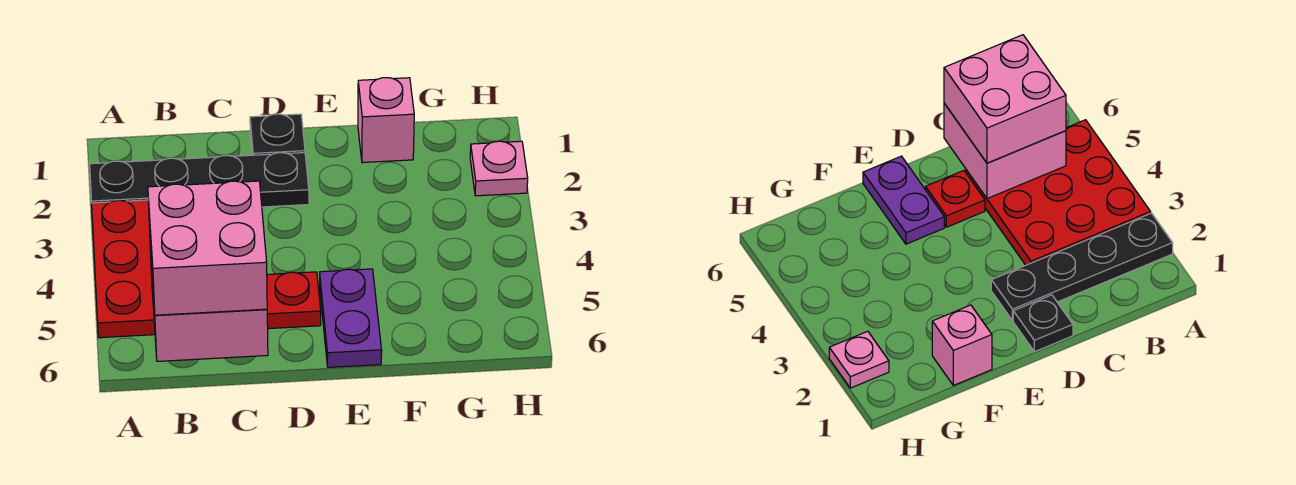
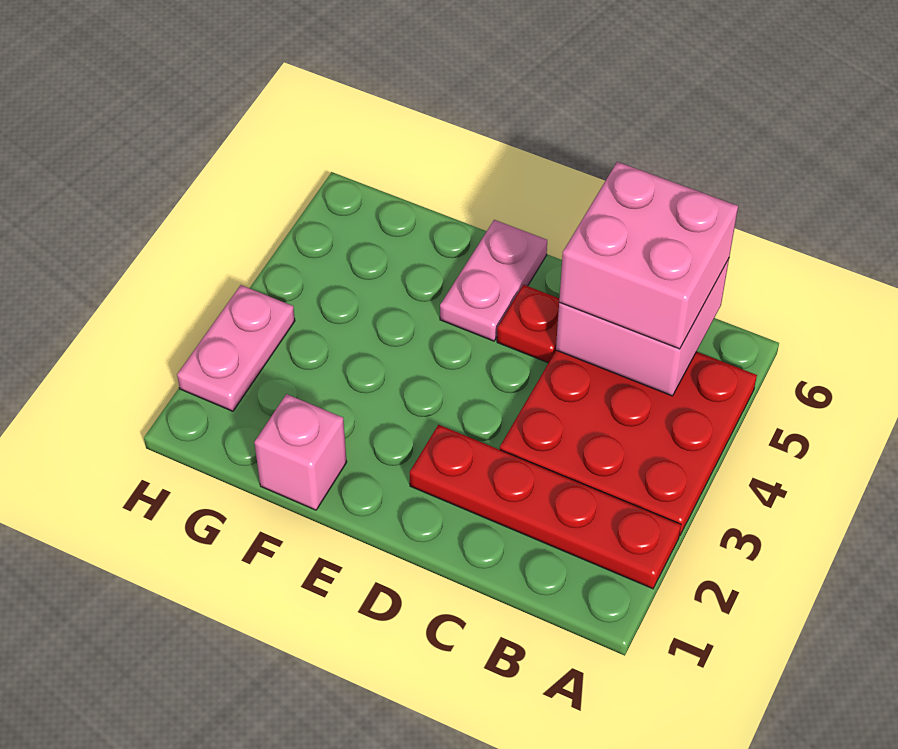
black 1x4 plate [90,153,309,207] -> red 1x4 plate [410,425,681,589]
black 1x1 plate [250,114,305,155] -> none
purple 1x2 plate [320,269,382,367] -> pink 1x2 plate [440,220,547,341]
pink 1x1 plate [470,141,528,196] -> pink 1x2 plate [177,285,295,411]

